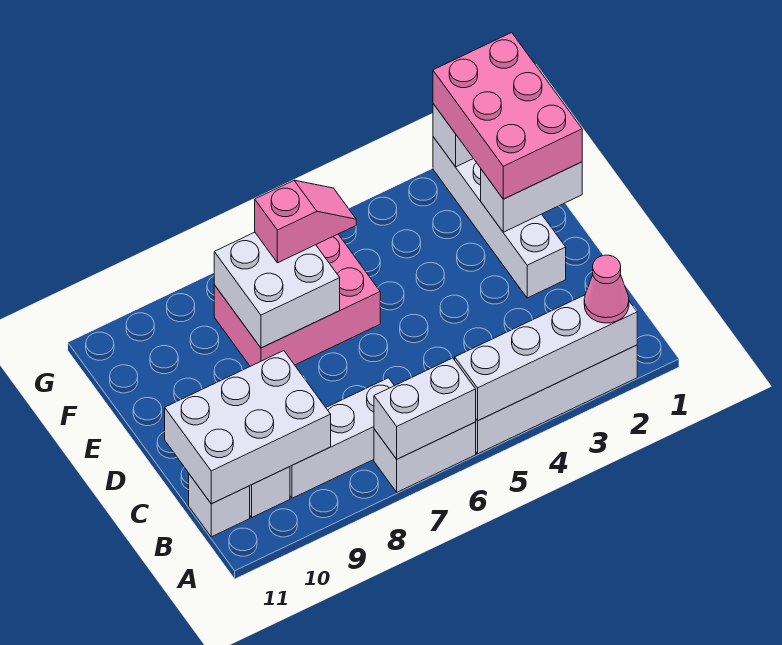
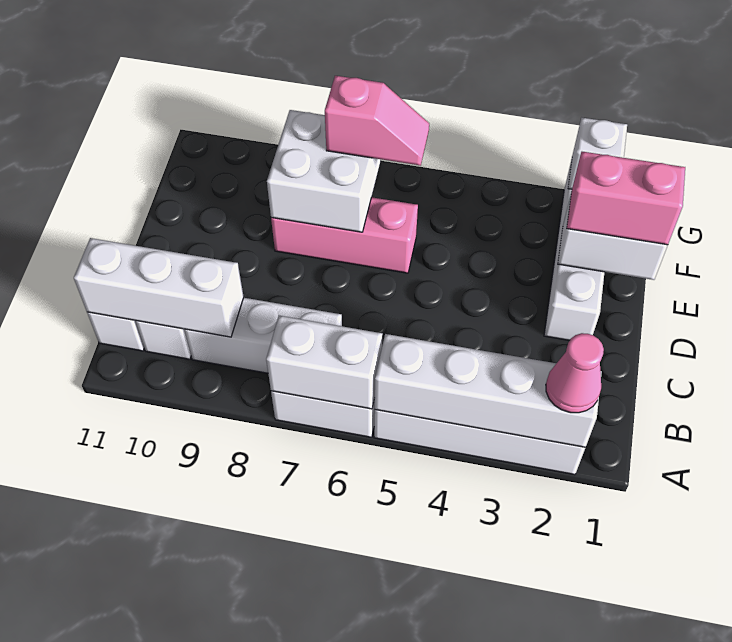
white 2x3 brick [165,351,331,504] -> white 1x3 brick [74,238,244,337]
pink 2x3 brick [433,33,582,199] -> pink 1x2 brick [567,152,685,245]
pink 2x3 brick [214,234,380,366] -> pink 1x3 brick [271,197,418,273]

